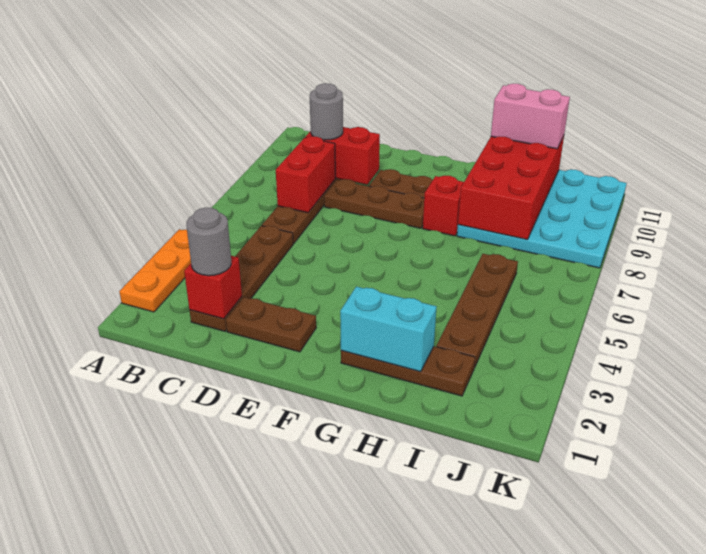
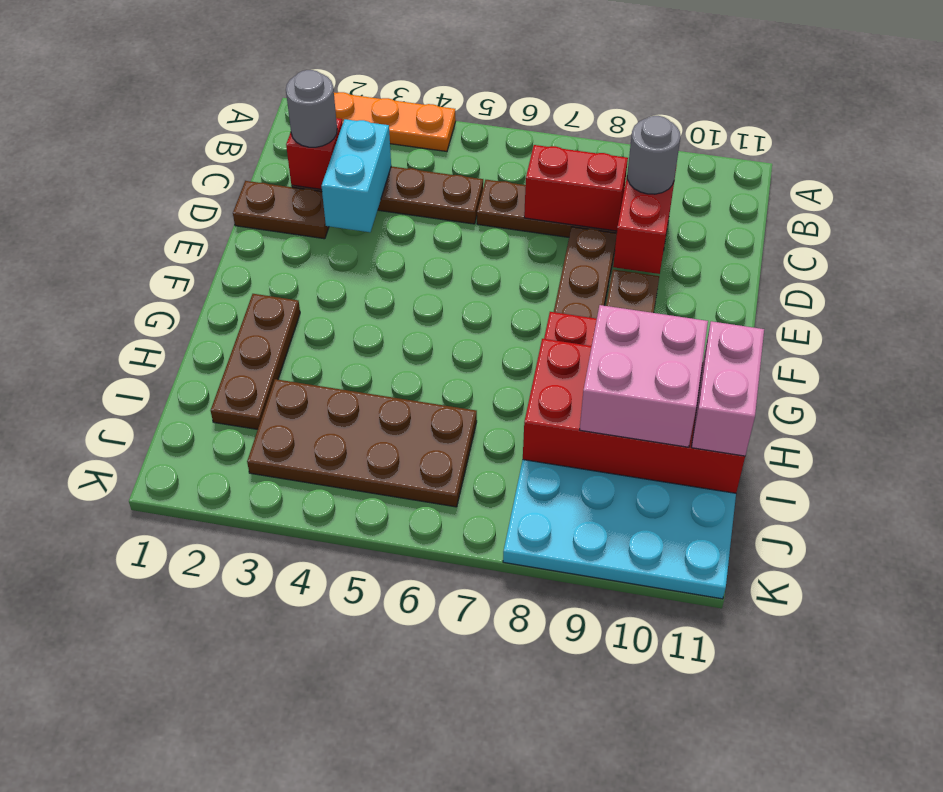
brown 1x2 plate [226,297,316,352] -> brown 1x2 plate turned to [233,181,329,239]
cyan 1x2 brick [340,286,437,372] -> cyan 1x2 brick moved to [322,119,391,232]
none -> pink 2x2 brick [580,305,708,447]
brown 1x4 plate [436,254,518,368] -> brown 2x4 plate [247,379,477,507]

